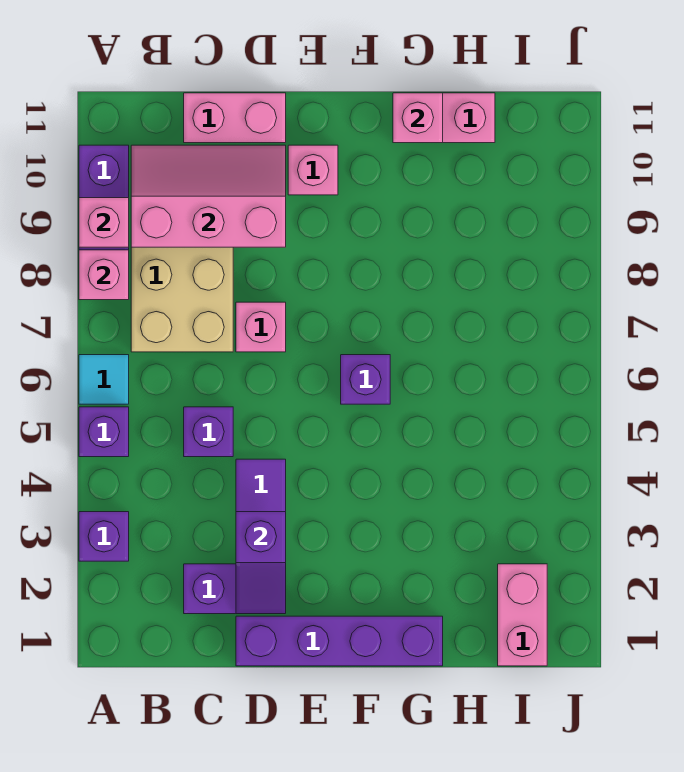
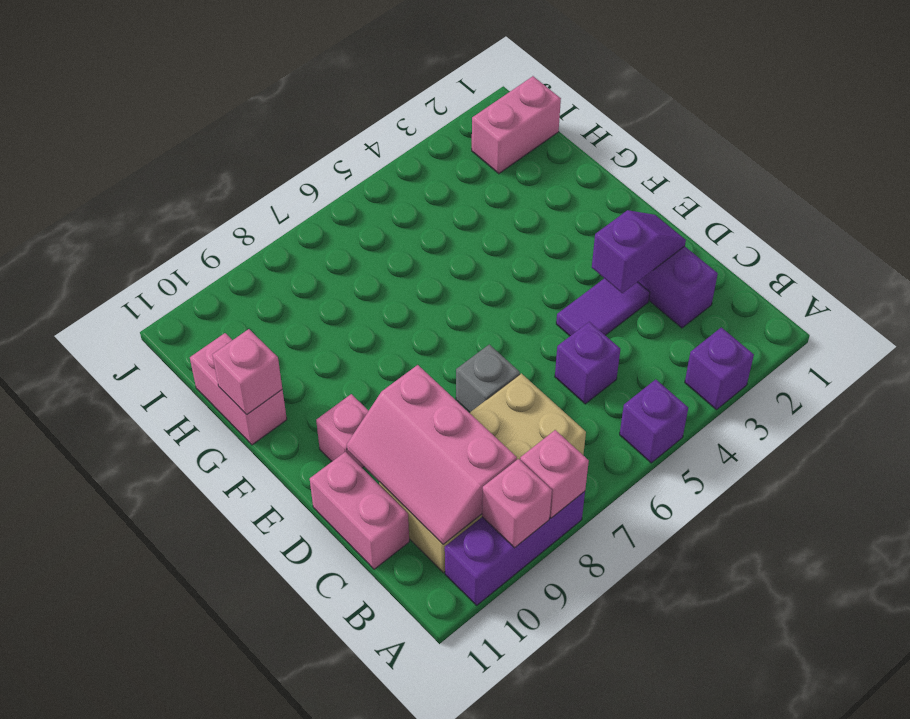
cyan 1x1 tile [79,355,129,404] -> none
purple 1x4 brick [236,616,443,666] -> none
pink 1x1 brick [236,302,286,352] -> grey 1x1 brick [456,345,520,412]
purple 1x1 brick [341,355,390,404] -> none

